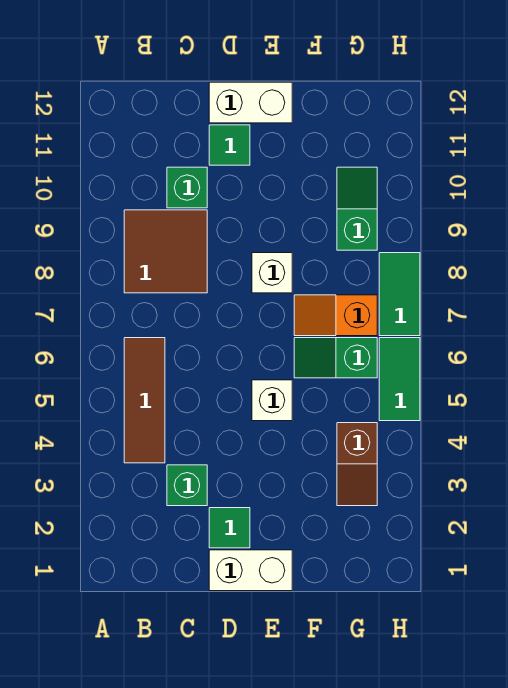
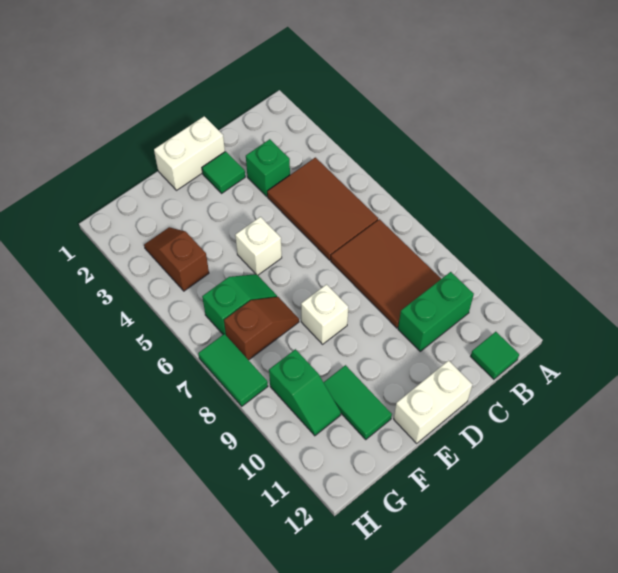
brown 1x3 tile [124,338,165,463] -> brown 2x3 tile [267,157,378,260]
brown 2x2 tile [124,210,207,293] -> brown 2x3 tile [331,219,441,328]
green 1x1 brick [167,167,207,208] -> green 1x2 brick [398,272,474,351]
green 1x1 tile [209,125,250,165] -> green 1x1 tile moved to [471,332,519,379]
orange 1x2 slope [294,295,377,336] -> brown 1x2 slope [224,297,299,360]
green 1x2 tile [379,338,420,421] -> green 1x2 tile moved to [324,365,392,439]

